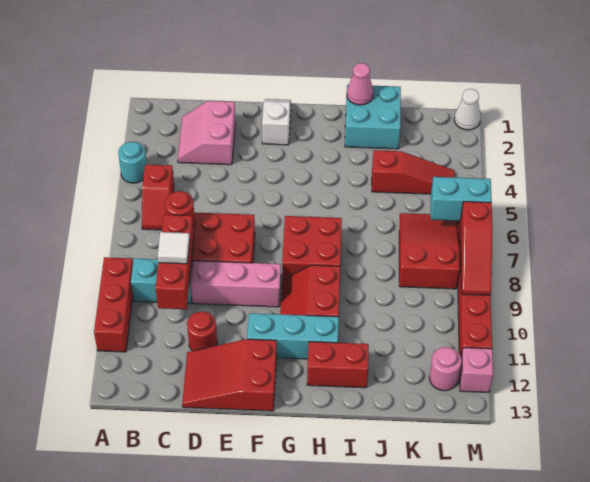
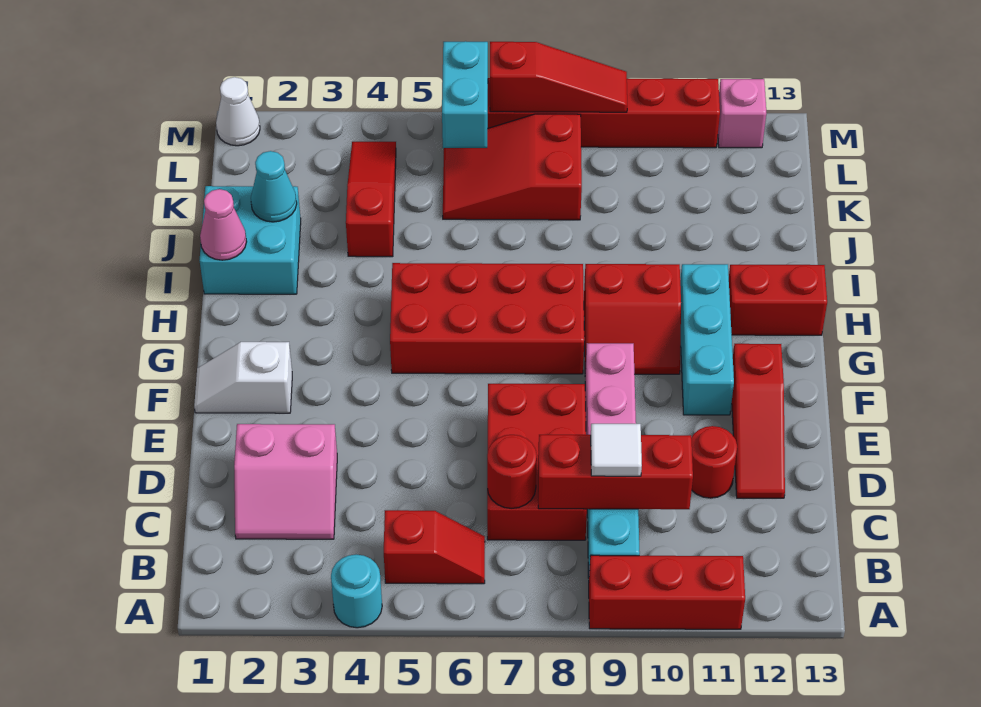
red 2x3 slope [182,339,277,411] -> red 1x3 slope [732,344,785,498]
red 2x2 brick [282,216,342,280] -> red 2x4 brick [390,263,584,374]
red 1x2 brick [307,342,369,388] -> red 1x2 brick turned to [729,265,827,335]
none -> cyan 1x1 cone [251,151,297,222]
pink 1x1 round brick [429,347,462,391] -> none

